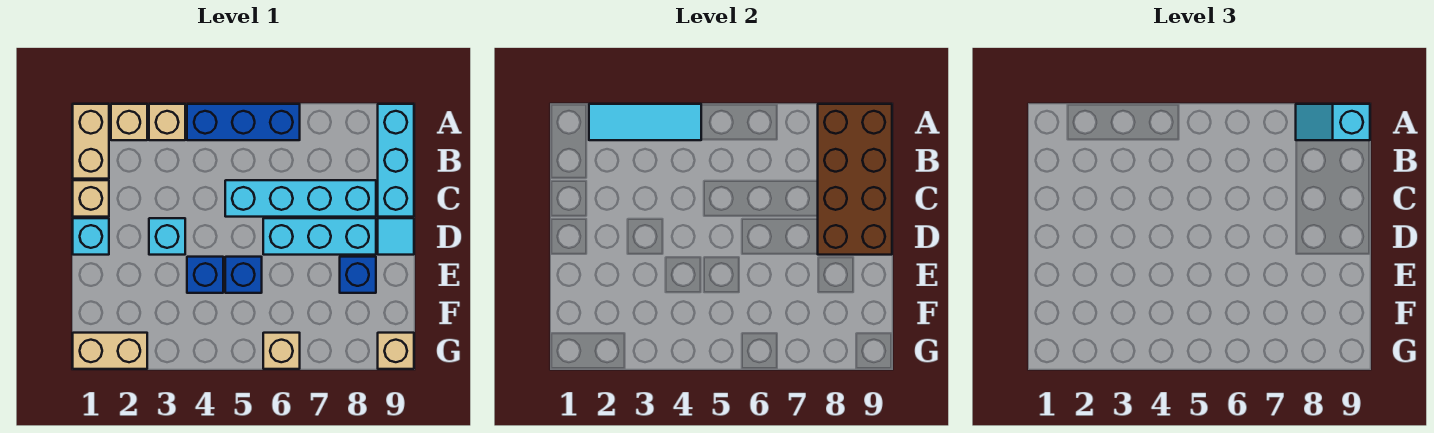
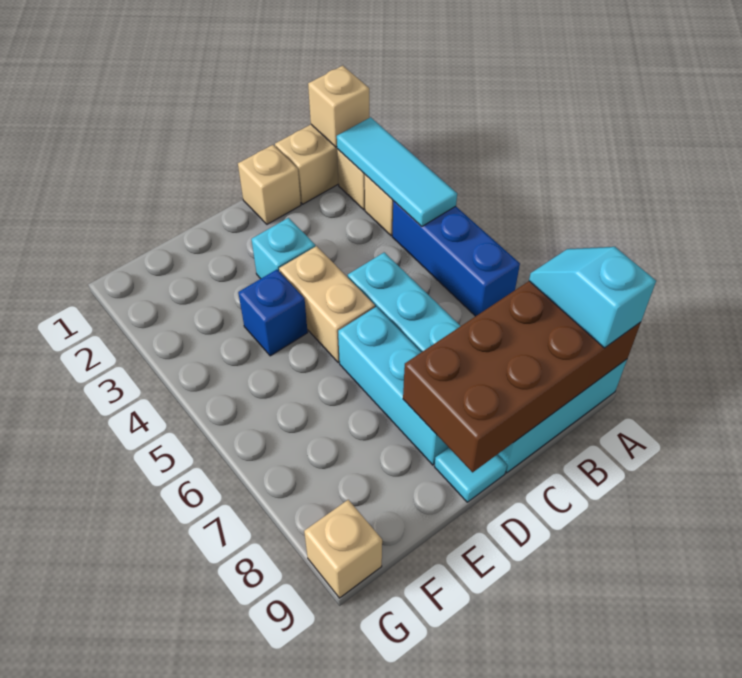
cyan 1x1 brick [73,218,109,255] -> none
blue 1x1 brick [225,257,262,293] -> none
blue 1x1 brick [340,257,376,293] -> none
tan 1x2 brick [73,333,147,369] -> tan 1x2 brick moved to [279,246,375,363]
tan 1x1 brick [263,333,300,369] -> tan 1x1 brick moved to [308,66,369,147]

